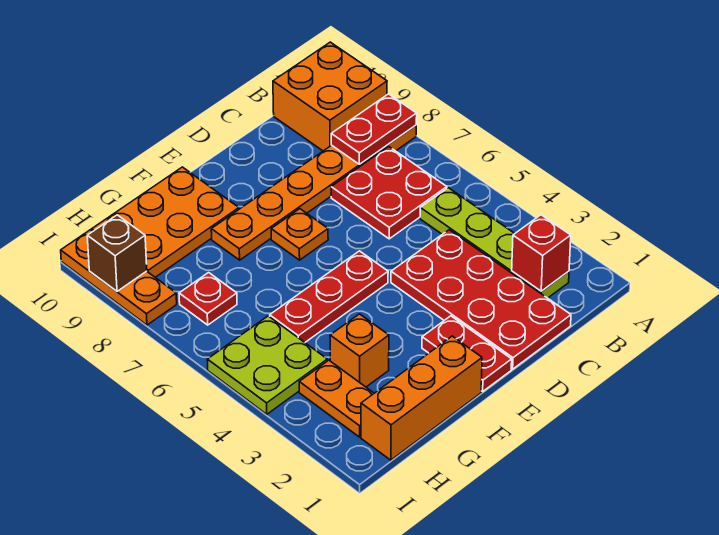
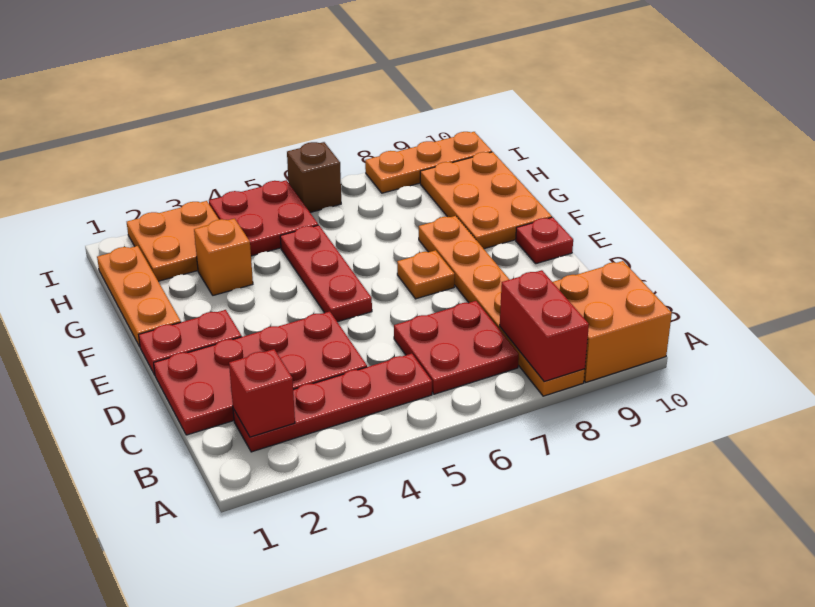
red 1x2 plate [331,94,417,164] -> red 1x2 brick [500,270,589,381]
lime 1x4 plate [420,188,569,298] -> red 1x4 plate [233,354,432,452]
orange 1x3 brick [361,336,482,460] -> orange 1x3 plate [97,246,181,347]
orange 1x2 plate [299,360,374,437] -> orange 2x2 plate [127,201,219,281]
lime 2x2 plate [207,316,327,414] -> red 2x2 plate [209,180,318,256]
red 1x1 plate [179,273,237,325] -> red 1x1 plate moved to [516,217,573,264]
brown 1x1 brick [87,215,147,291] -> brown 1x1 brick moved to [287,142,341,212]

